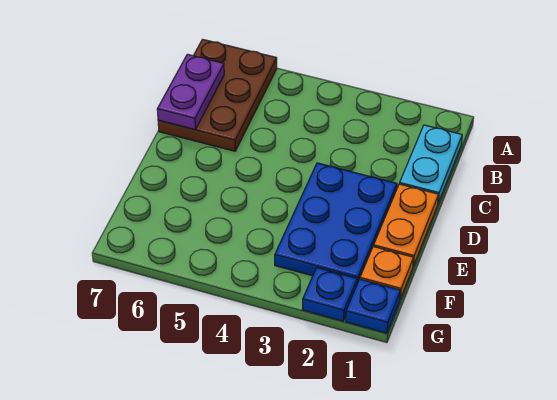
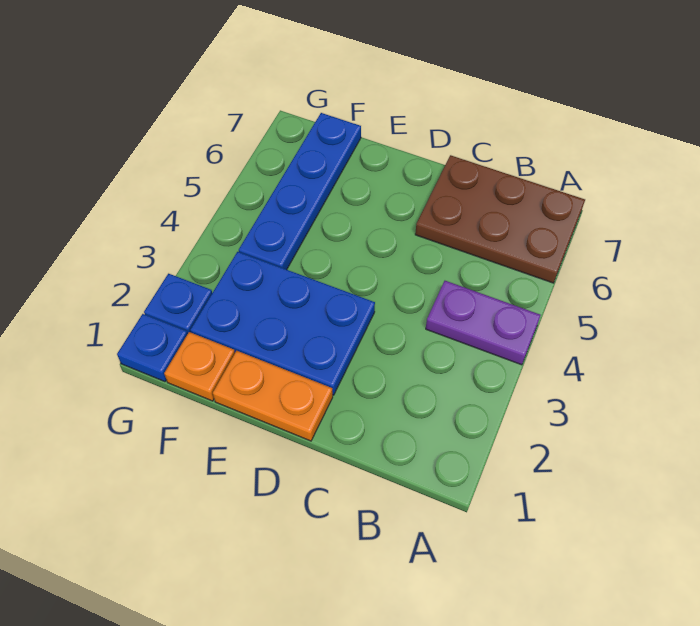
cyan 1x2 plate [400,125,462,203] -> none
purple 1x2 plate [157,54,224,130] -> purple 1x2 plate moved to [426,281,541,365]
none -> blue 1x4 plate [239,113,361,270]

